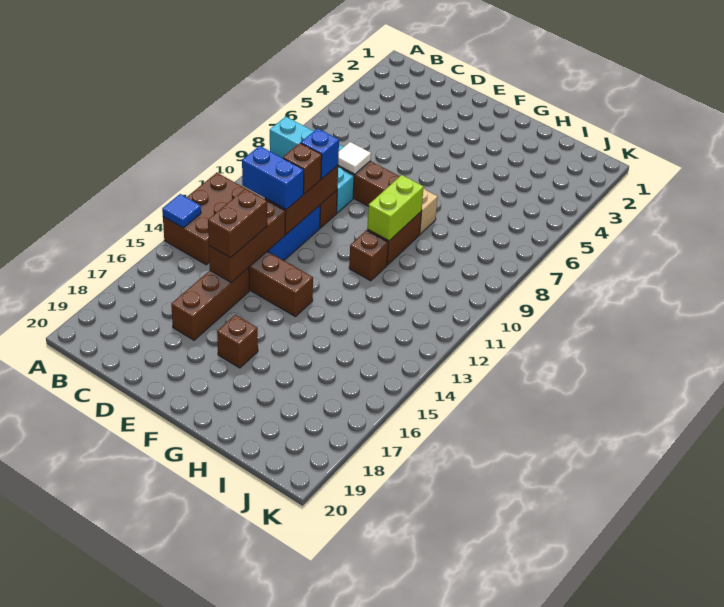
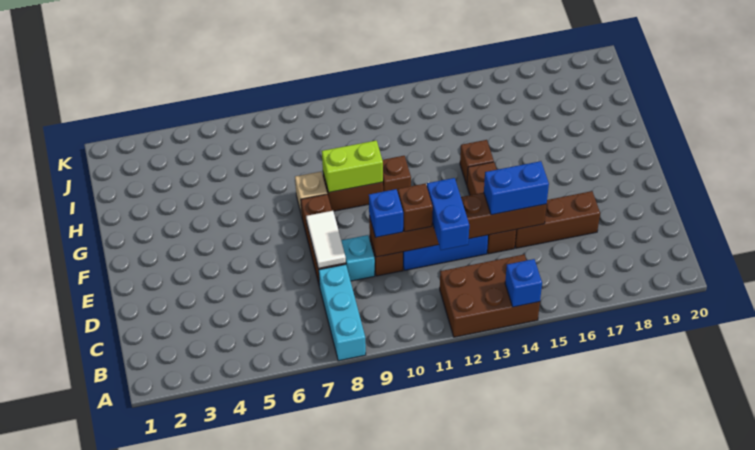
blue 1x1 tile [162,194,201,228] -> blue 1x1 brick [505,259,542,307]
white 1x1 tile [338,142,371,174] -> white 1x2 tile [306,211,346,268]
brown 1x2 brick [208,189,267,258] -> blue 1x2 brick [484,161,549,215]
brown 1x1 brick [217,315,258,368] -> brown 1x1 brick moved to [460,140,494,185]

